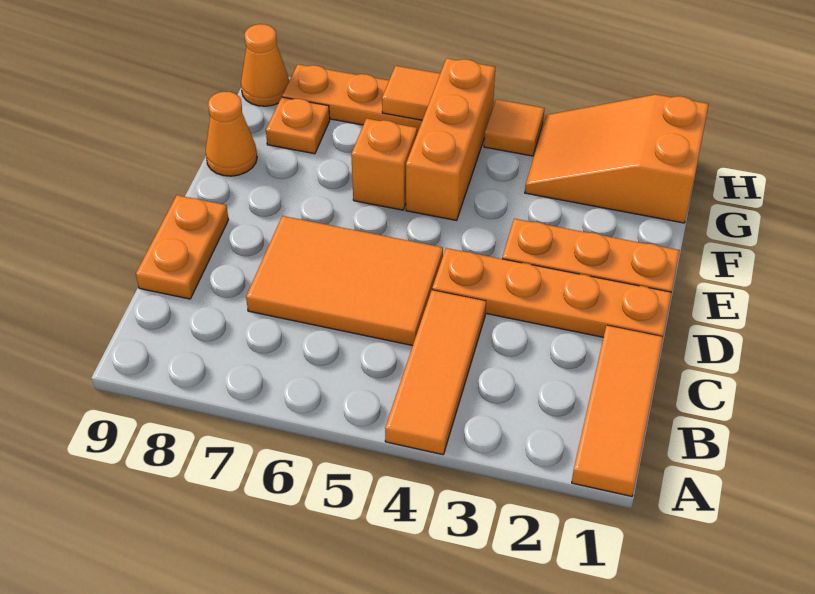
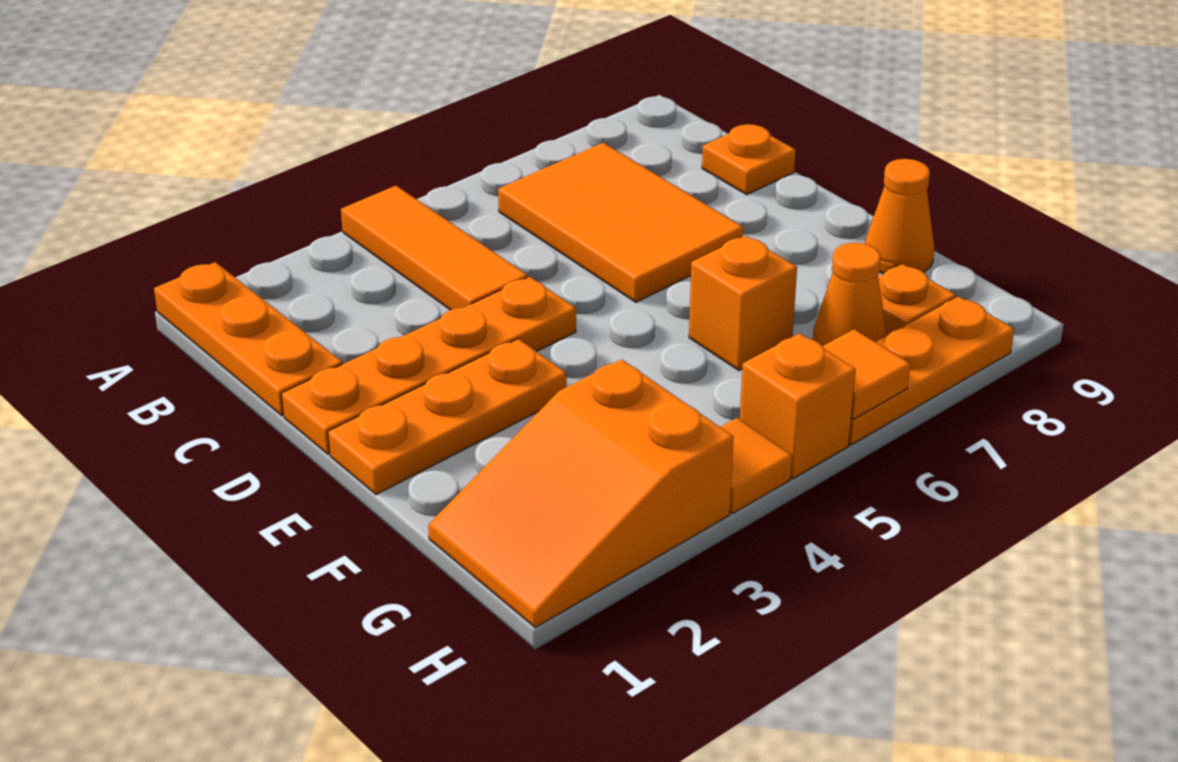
orange 1x3 tile [572,325,663,496] -> orange 1x3 plate [154,262,343,416]
orange 2x3 tile [246,216,443,346] -> orange 2x3 tile turned to [498,143,743,302]
orange 1x2 plate [136,195,229,299] -> orange 1x1 plate [702,124,796,195]
orange 1x3 brick [406,58,495,220] -> orange 1x1 brick [740,333,856,479]
orange 2x3 slope [525,95,709,223] -> orange 2x3 slope turned to [428,359,734,628]
orange 1x1 cone [241,24,289,106] -> orange 1x1 cone moved to [813,243,887,346]

